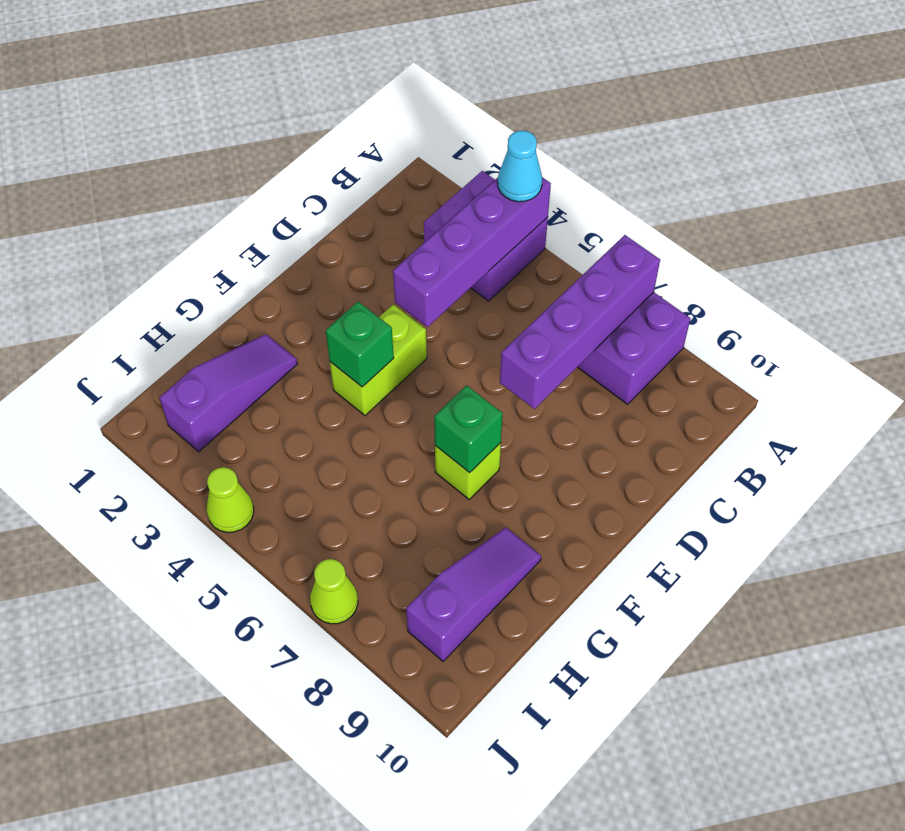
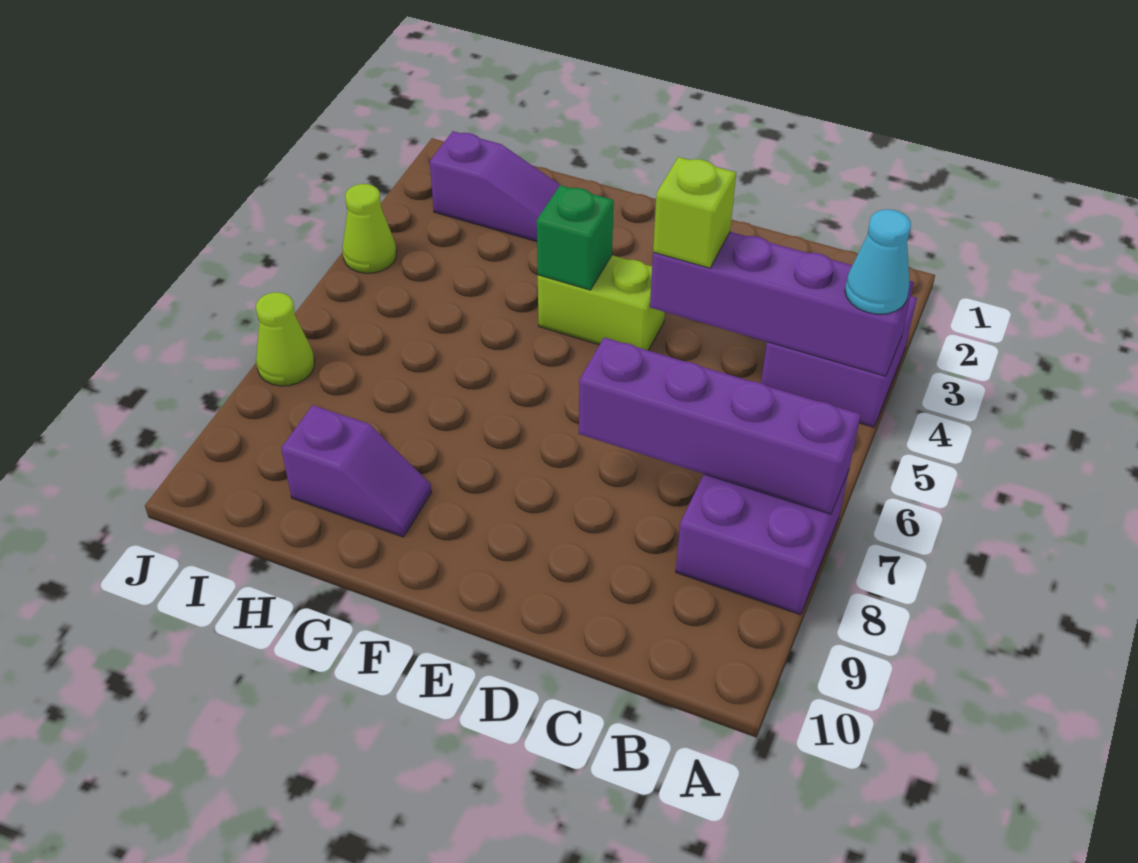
lime 1x1 brick [435,443,501,499] -> lime 1x1 brick moved to [653,157,736,268]
green 1x1 brick [434,385,503,473] -> none
purple 1x3 slope [406,528,541,661] -> purple 1x2 slope [281,405,431,537]

